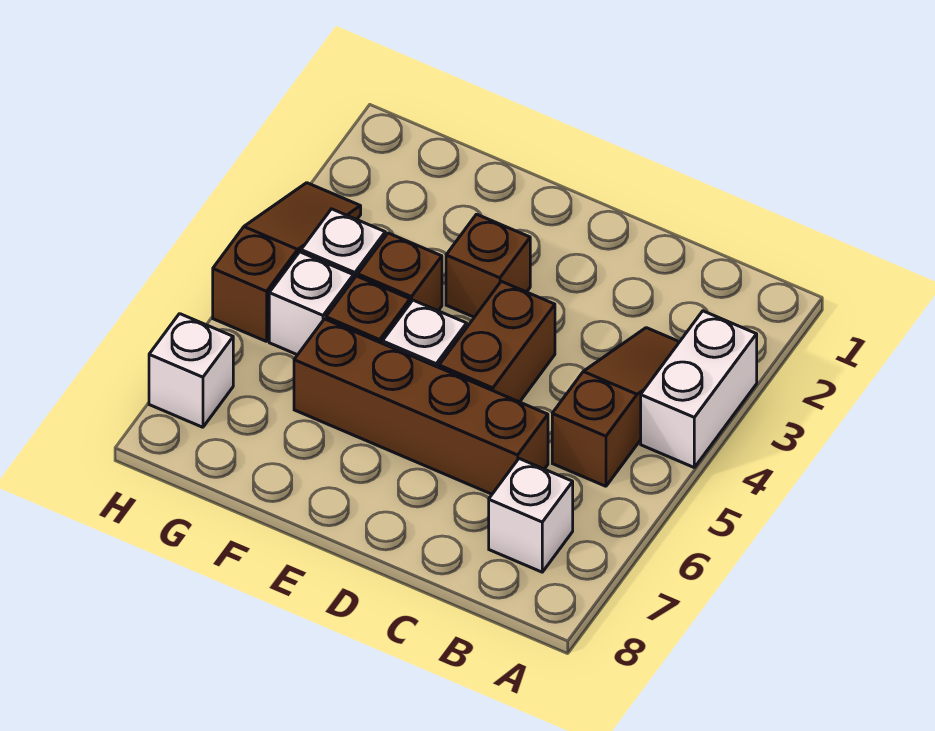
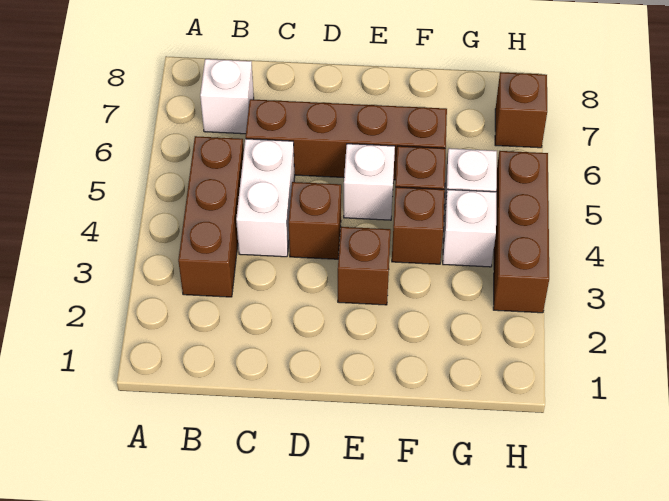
white 1x2 brick [641,311,757,467] -> white 1x2 brick moved to [236,139,295,257]
brown 1x3 slope [552,328,679,486] -> brown 1x3 brick [178,136,244,297]
brown 1x2 brick [439,281,555,402] -> brown 1x1 brick [289,182,341,259]
brown 1x3 slope [213,183,361,341] -> brown 1x3 brick [493,151,549,313]
white 1x1 brick [149,314,233,427] -> brown 1x1 brick [495,72,547,148]

